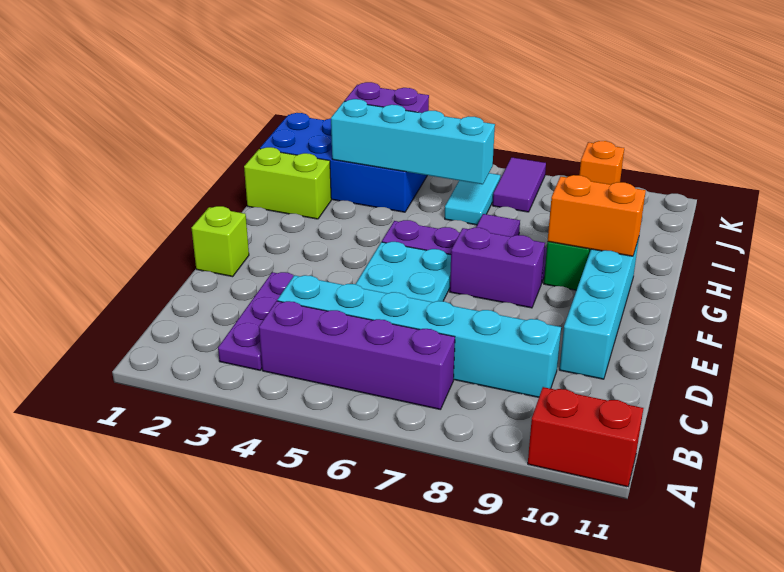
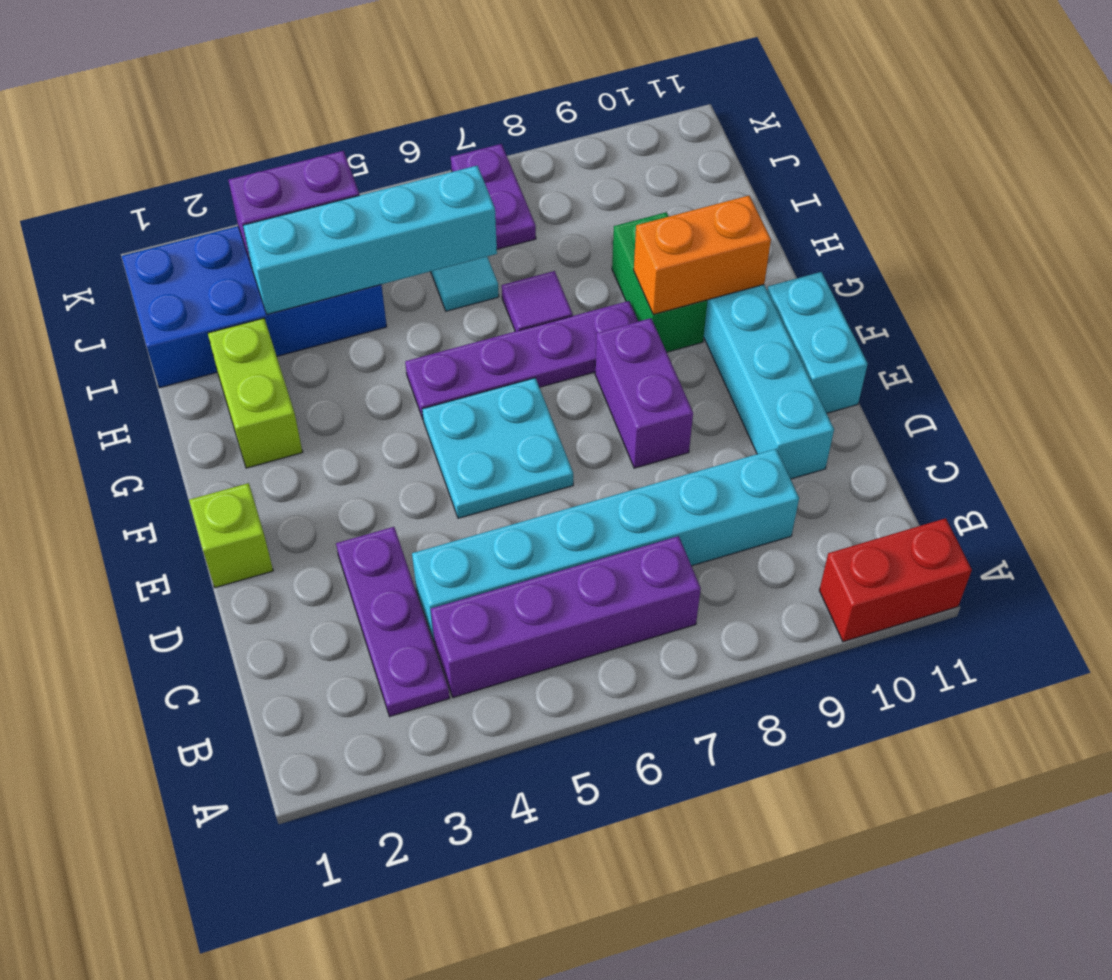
none -> cyan 1x2 brick [767,272,868,413]
purple 1x2 brick [450,228,545,308] -> purple 1x2 brick turned to [595,318,693,468]
lime 1x2 brick [244,147,331,219] -> lime 1x2 brick turned to [208,318,302,468]
purple 1x2 tile [493,157,546,212] -> purple 1x2 plate [451,144,536,249]
orange 1x1 brick [579,141,624,184] -> none

